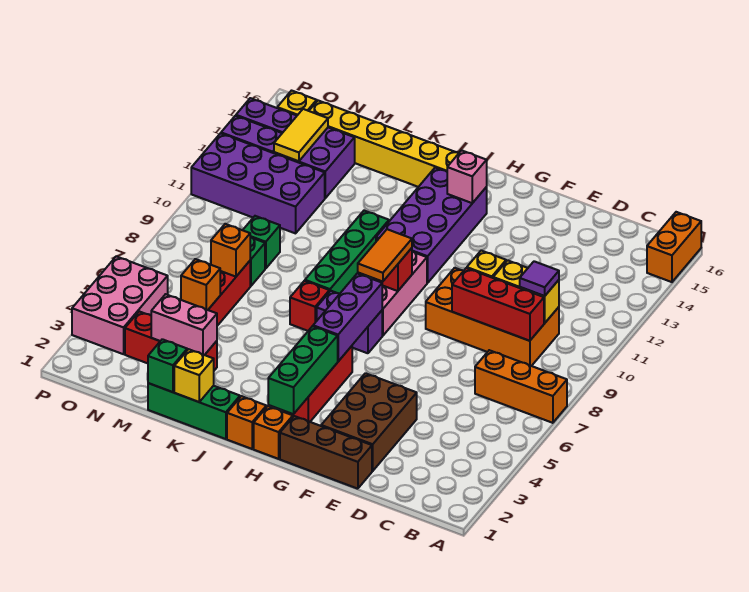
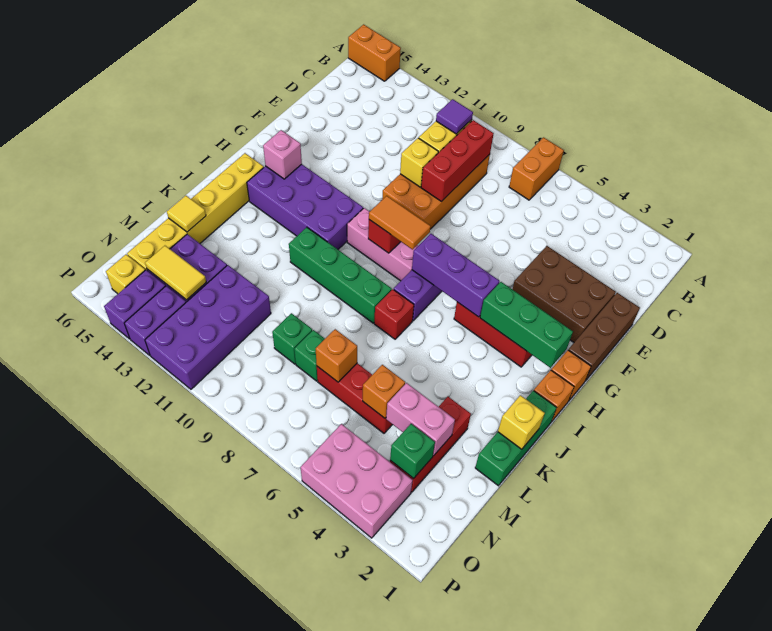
orange 1x3 brick [475,350,567,423] -> orange 1x2 brick [509,137,564,200]
green 1x1 brick [148,339,187,392] -> green 1x1 brick moved to [390,424,435,479]
pink 1x2 brick [151,294,217,355] -> pink 1x2 brick turned to [386,383,455,456]
none -> yellow 1x1 tile [167,196,206,232]

